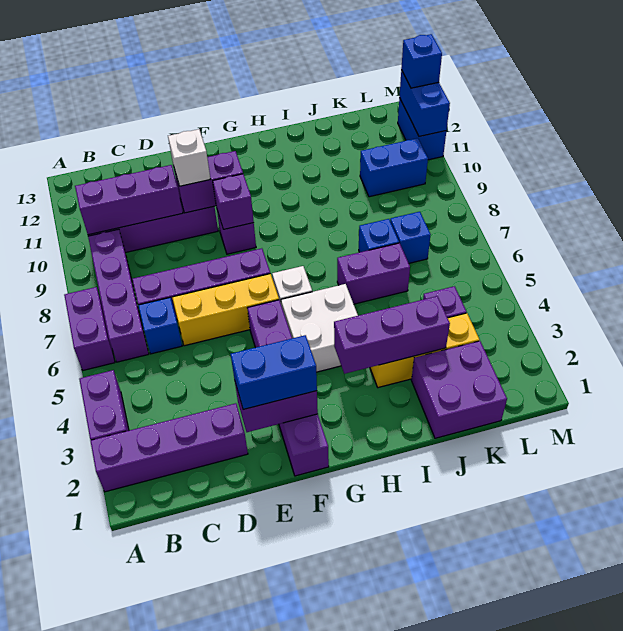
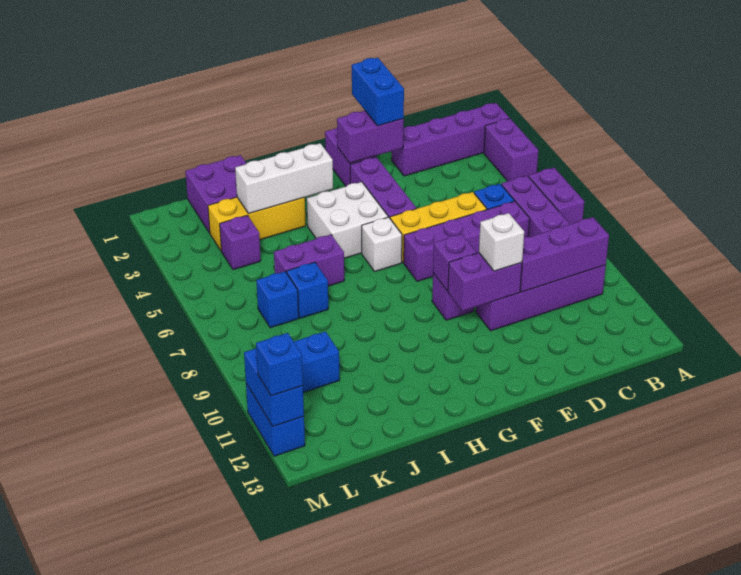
blue 1x2 brick [231,335,317,410] -> blue 1x2 brick turned to [352,58,404,126]
purple 1x3 brick [334,296,450,374] -> white 1x3 brick [235,143,333,213]

